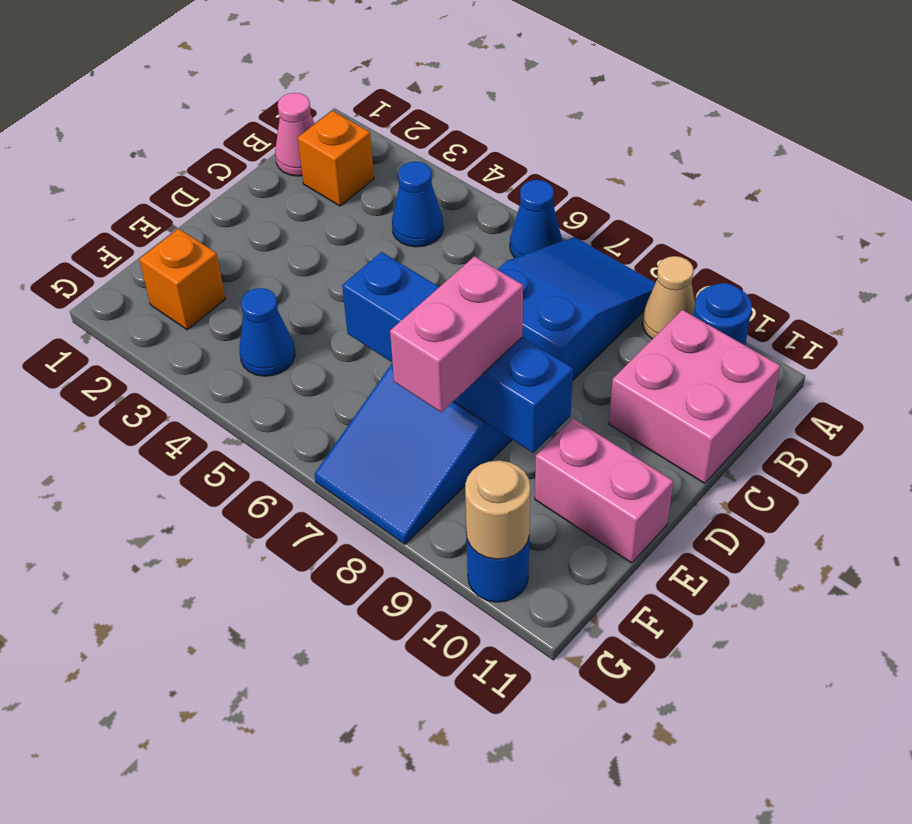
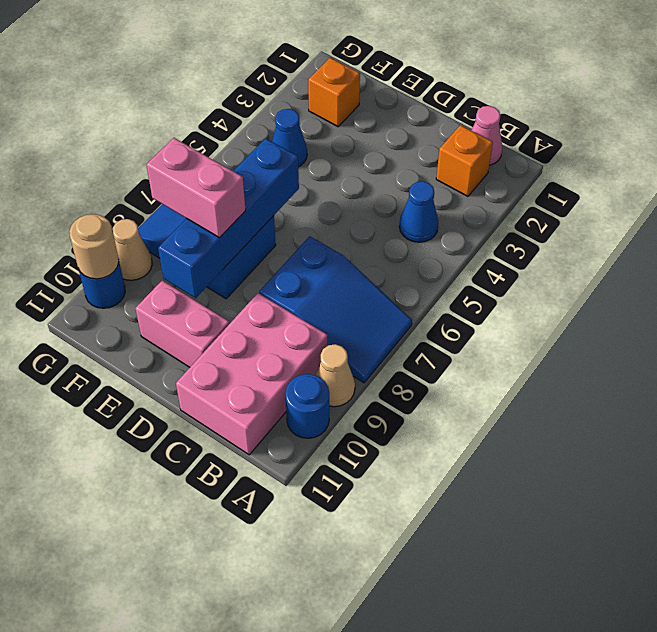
blue 1x1 cone [510,180,562,258] -> none
pink 2x2 brick [609,310,780,483] -> pink 2x3 brick [176,293,327,455]
pink 1x2 brick [535,419,673,563] -> pink 1x2 brick turned to [135,280,229,367]
none -> tan 1x1 cone [113,219,152,280]

